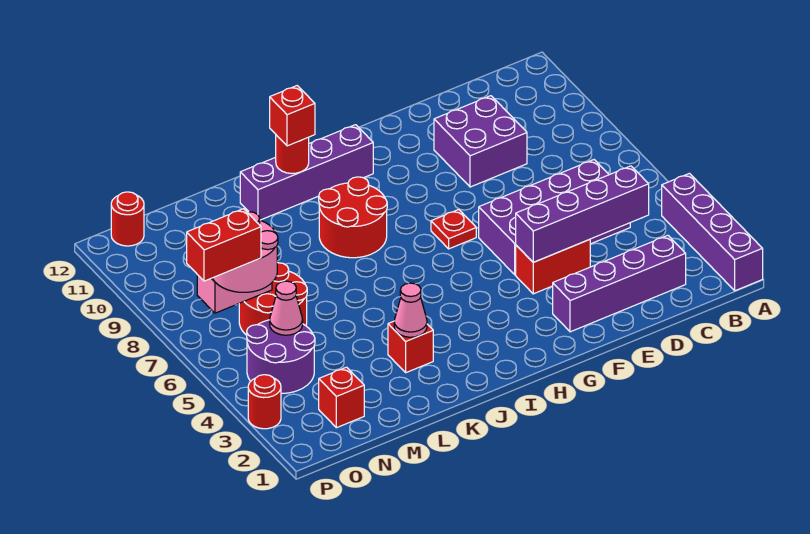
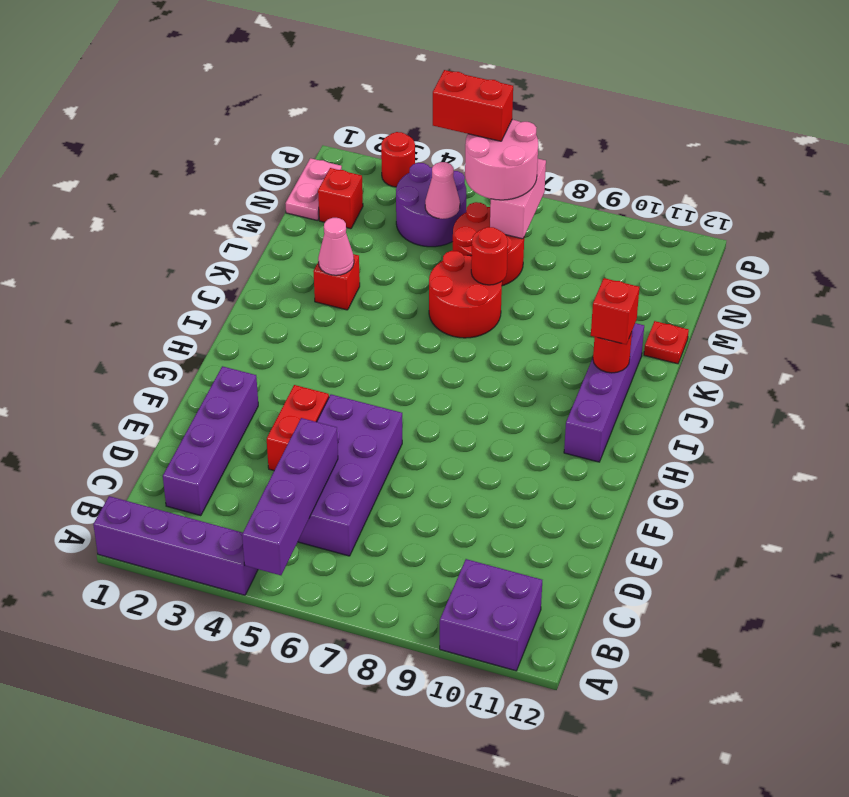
purple 1x4 brick [516,166,649,262] -> purple 1x4 brick moved to [242,418,338,575]
purple 2x2 brick [434,96,527,187] -> purple 2x2 brick moved to [440,559,542,671]
red 1x1 plate [431,210,476,249] -> red 1x1 plate moved to [644,321,689,364]
red 2x2 round brick [319,177,387,258] -> red 2x2 round brick moved to [429,251,502,338]
none -> pink 1x2 plate [285,158,342,221]
red 1x2 brick [187,209,261,281] -> red 1x2 brick turned to [433,70,513,141]
red 1x1 round brick [111,192,144,246] -> red 1x1 round brick moved to [471,227,508,285]

